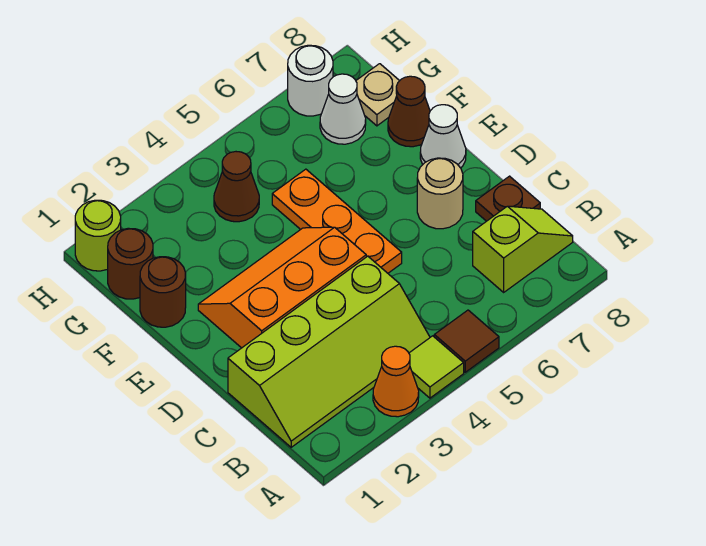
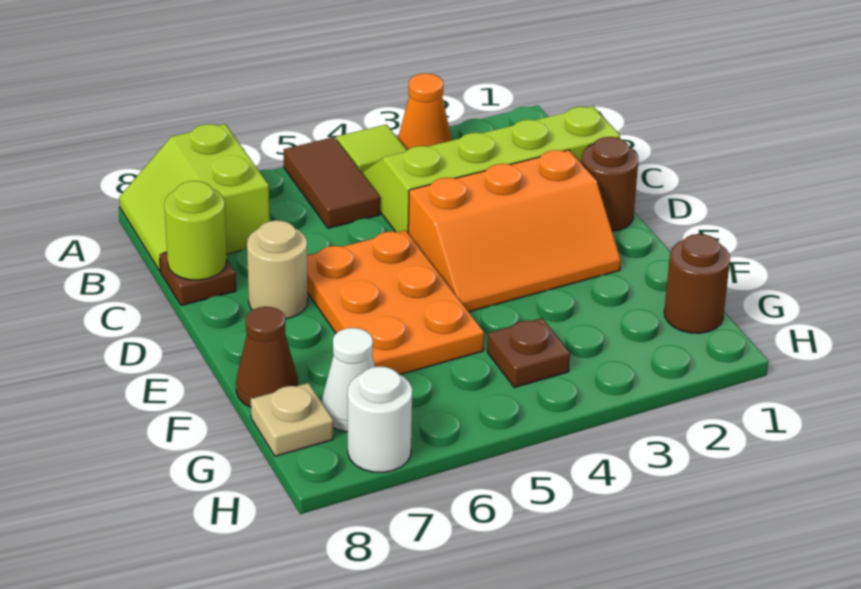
brown 1x1 tile [434,310,499,372] -> brown 1x2 tile [284,137,380,228]
lime 1x2 slope [473,206,573,292] -> lime 2x2 slope [119,124,270,271]
orange 1x3 plate [272,169,402,273] -> orange 2x3 plate [307,230,484,375]
white 1x1 cone [420,105,466,168] -> none
brown 1x1 round brick [140,257,186,327] -> brown 1x1 round brick moved to [581,137,638,231]
brown 1x1 cone [214,152,259,222] -> brown 1x1 plate [487,318,570,387]
lime 1x1 round brick [75,200,121,271] -> lime 1x1 round brick moved to [164,181,227,280]

